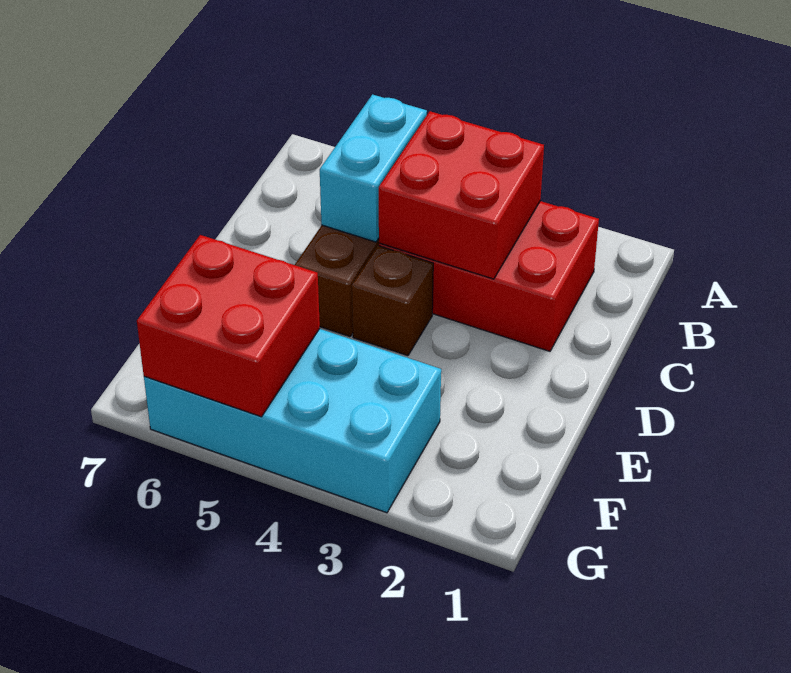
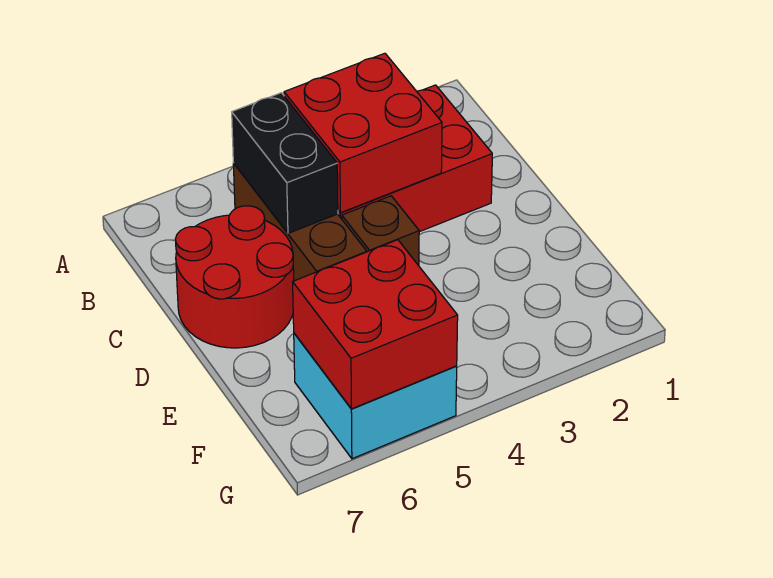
cyan 1x2 brick [320,94,427,242] -> black 1x2 brick [232,93,338,233]
none -> red 2x2 round brick [175,206,294,348]
cyan 2x4 brick [144,329,441,513] -> cyan 2x2 brick [294,333,457,459]

